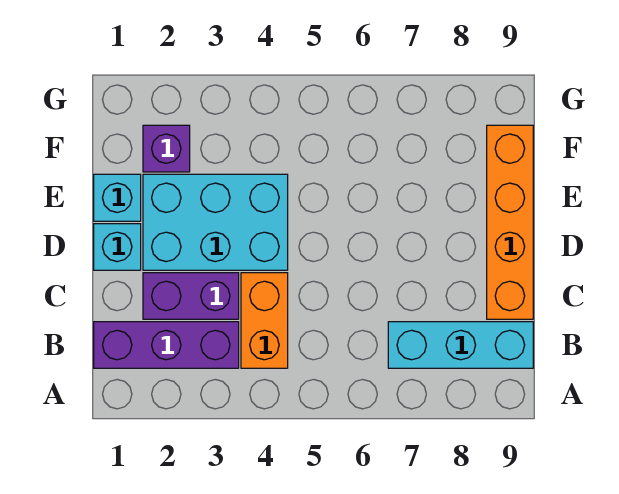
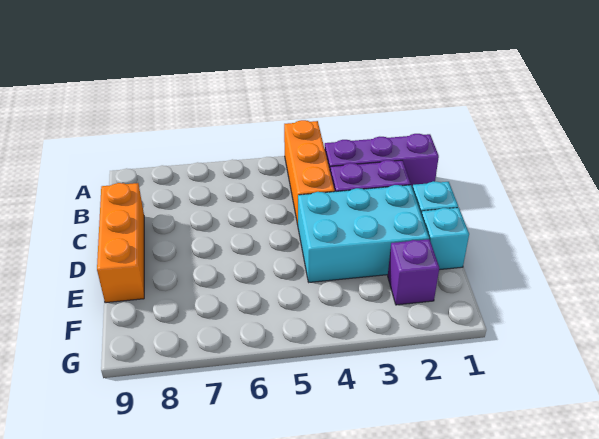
orange 1x2 brick [241,273,288,368] -> orange 1x3 brick [284,120,335,225]
cyan 1x3 brick [388,322,533,368] -> none
orange 1x4 brick [487,125,533,319] -> orange 1x3 brick [97,183,144,303]

